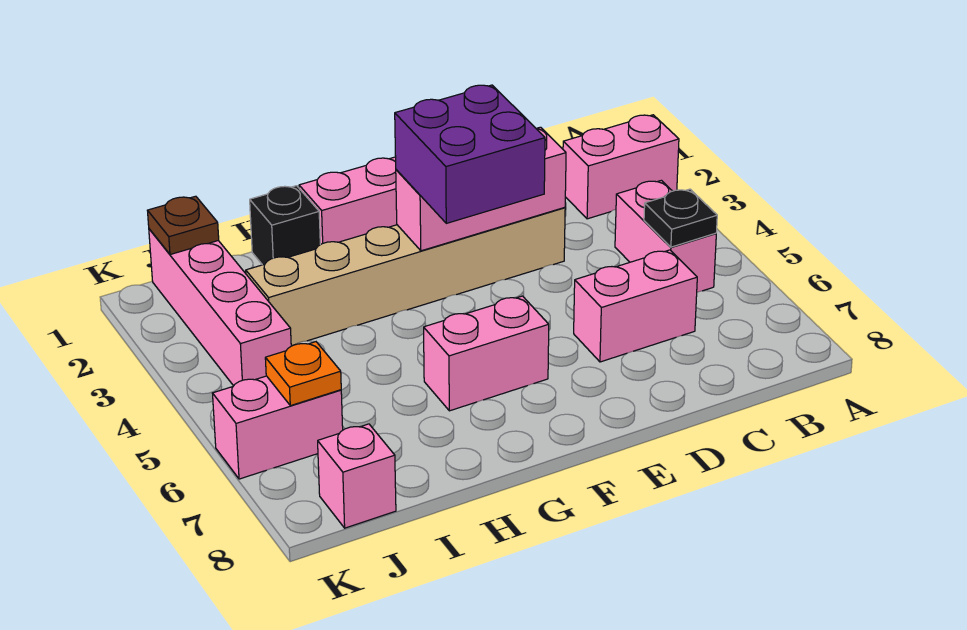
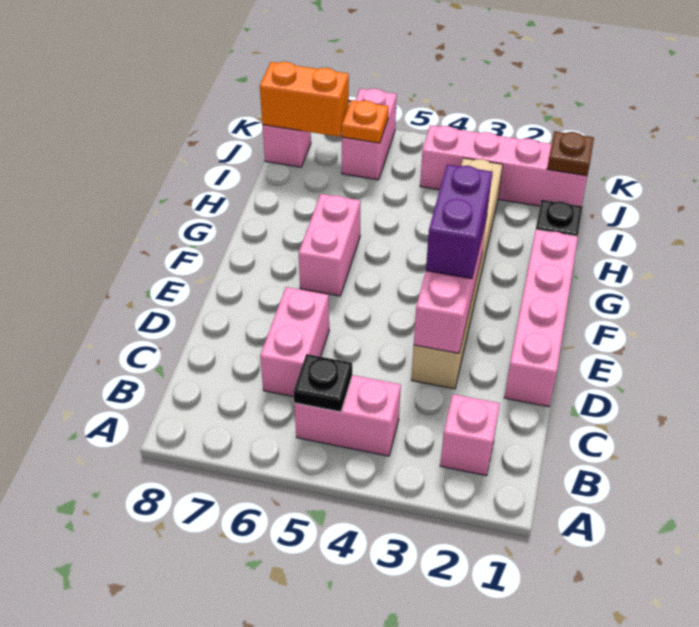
pink 1x2 brick [563,115,679,219] -> pink 1x1 brick [440,394,500,476]
purple 2x2 brick [395,85,545,223] -> purple 1x2 brick [426,164,492,279]
none -> orange 1x2 brick [260,62,349,137]

